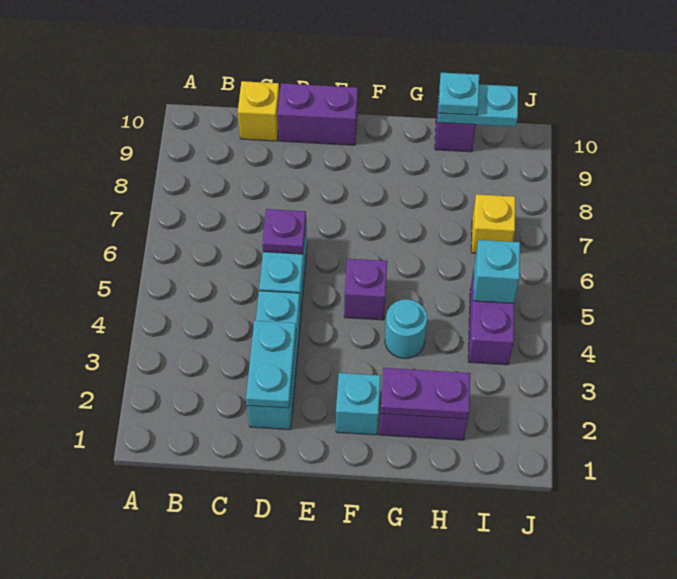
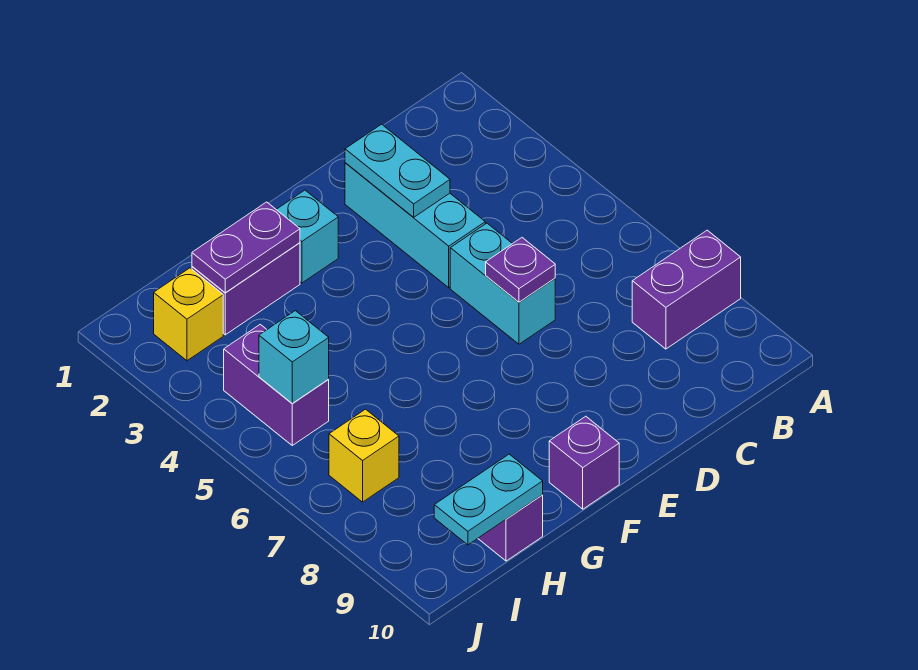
yellow 1x1 brick [238,81,280,141] -> yellow 1x1 brick moved to [154,268,223,361]
purple 1x2 brick [278,83,358,145] -> purple 1x2 brick moved to [632,230,741,349]
purple 1x1 brick [344,259,387,320] -> purple 1x1 brick moved to [549,416,619,509]
cyan 1x1 round brick [385,299,427,358] -> none
cyan 1x1 plate [439,73,479,115] -> none

